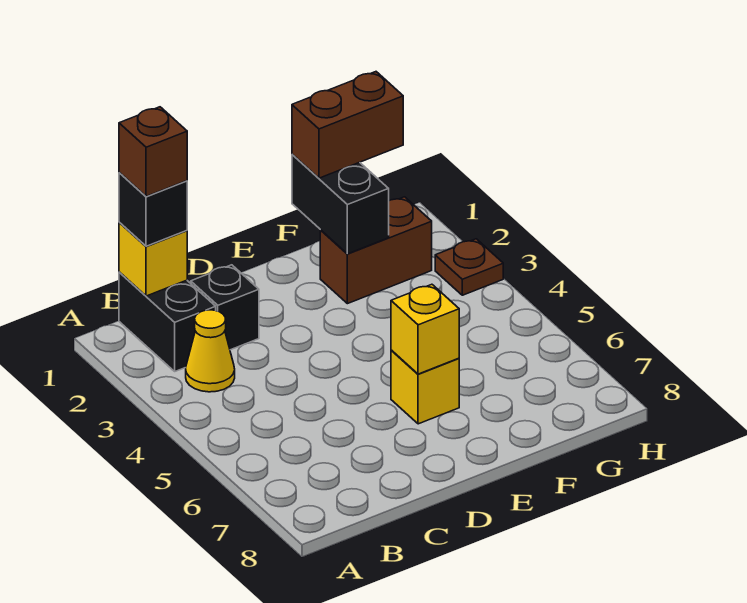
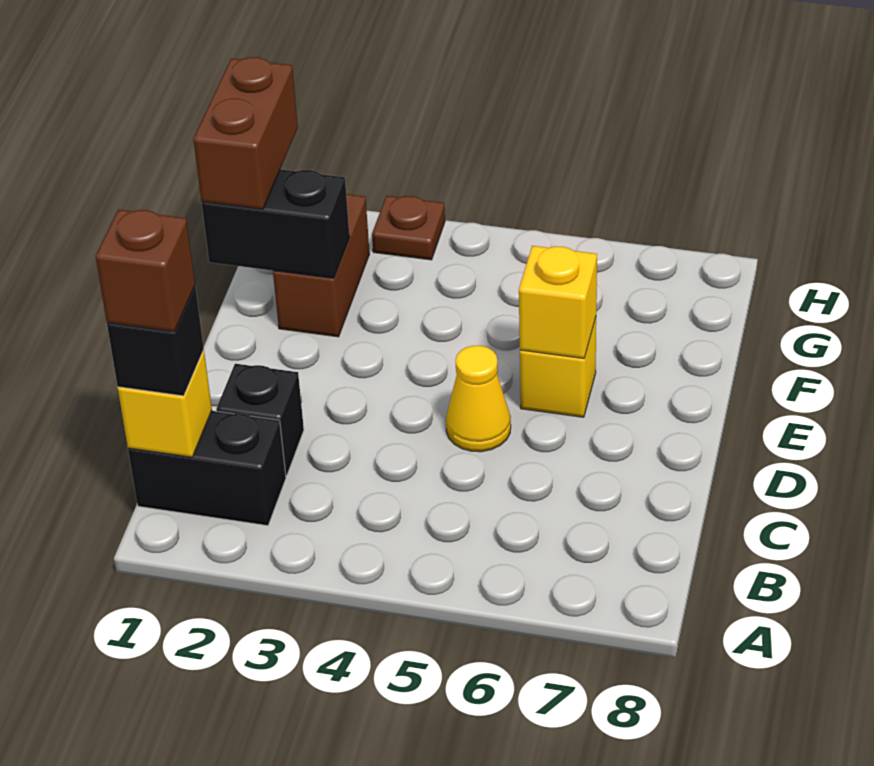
yellow 1x1 cone [186,310,235,392] -> yellow 1x1 cone moved to [446,346,511,452]

